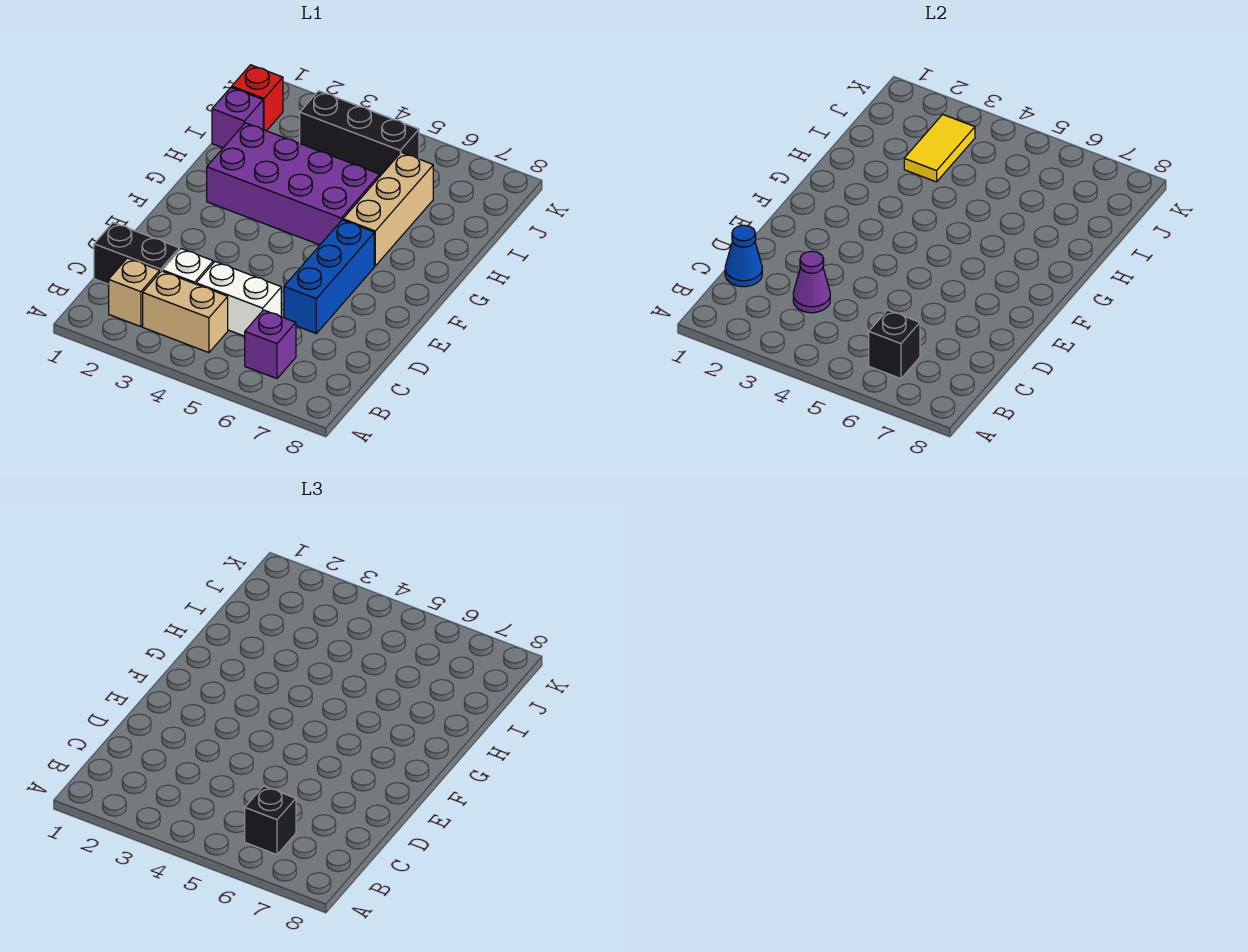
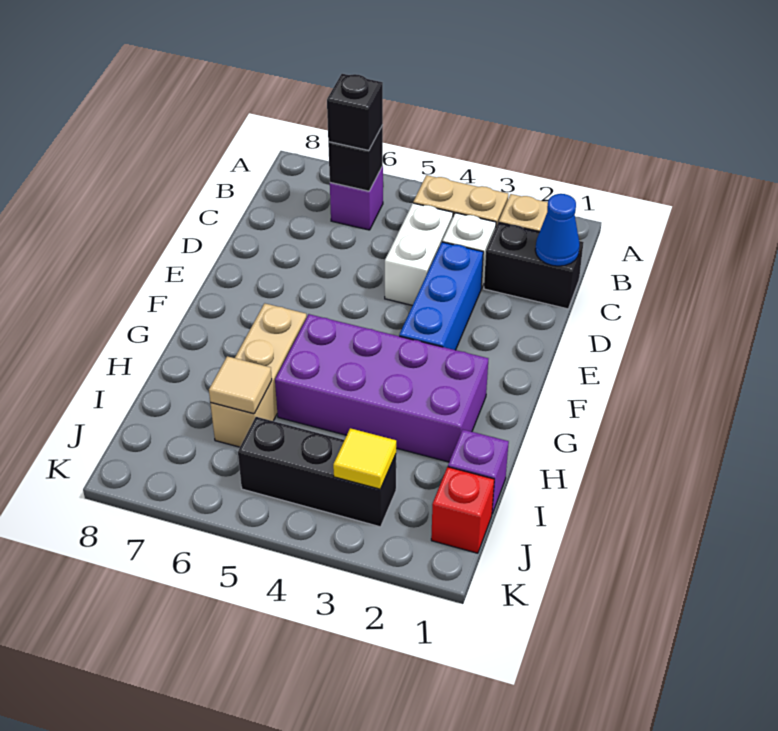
purple 1x1 cone [793,251,830,313] -> none
white 1x2 brick [196,262,281,336] -> white 1x2 brick turned to [385,203,453,305]
blue 1x3 brick [284,220,374,333] -> blue 1x3 brick moved to [399,242,483,350]
yellow 1x2 tile [904,114,975,182] -> yellow 1x1 tile [333,428,396,489]
none -> tan 1x1 tile [209,356,272,414]

